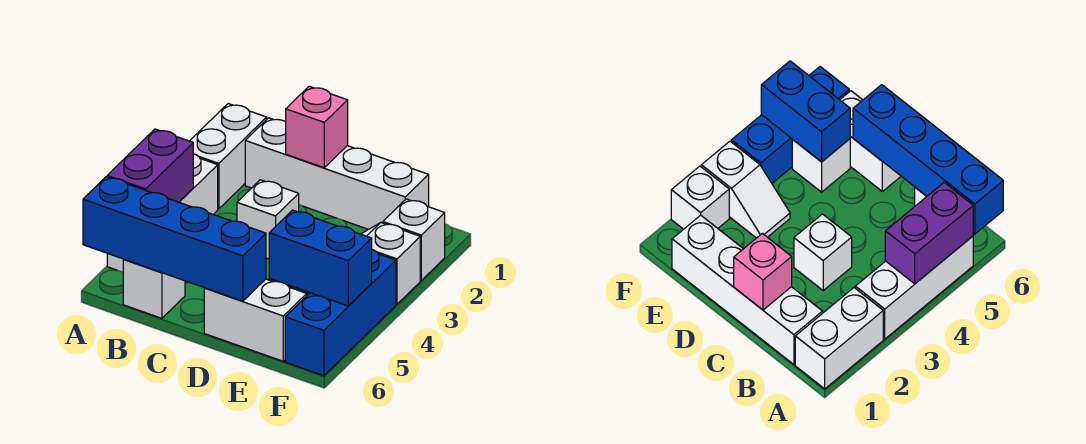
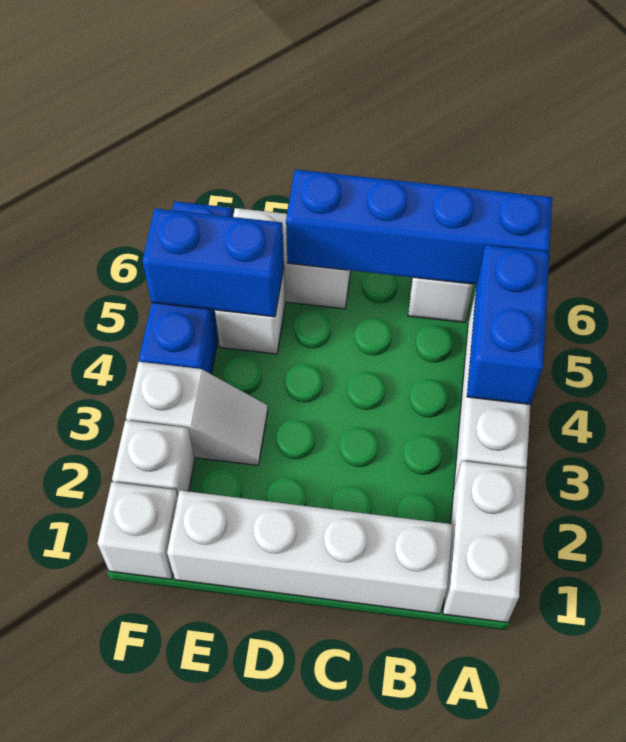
purple 1x2 brick [107,129,193,202] -> blue 1x2 brick [467,245,549,404]
pink 1x1 brick [286,86,348,168] -> none
white 1x1 brick [237,180,299,259] -> white 1x1 brick moved to [97,482,178,579]

